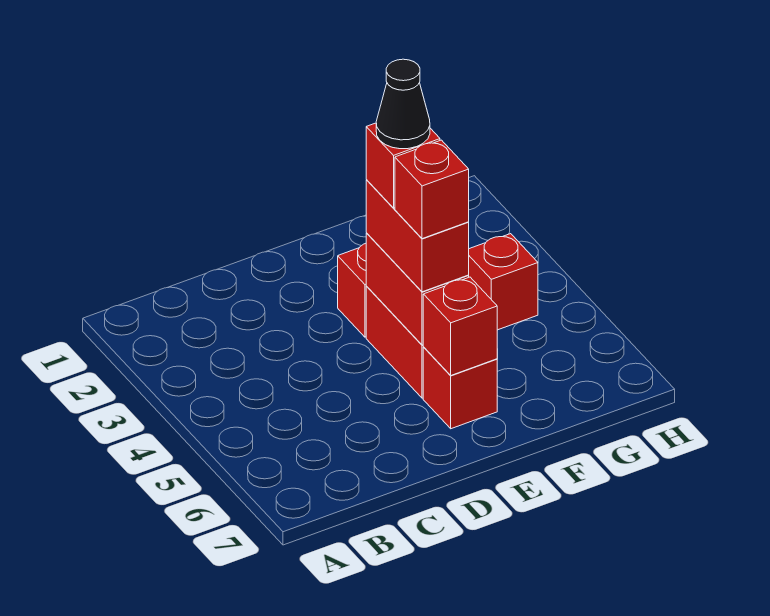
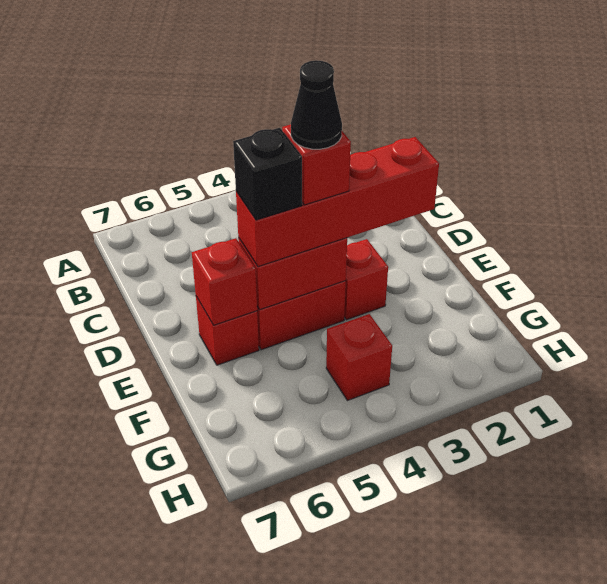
red 1x2 brick [366,180,469,292] -> red 1x4 brick [236,137,439,267]
red 1x1 brick [395,140,469,239] -> black 1x1 brick [233,128,302,220]

